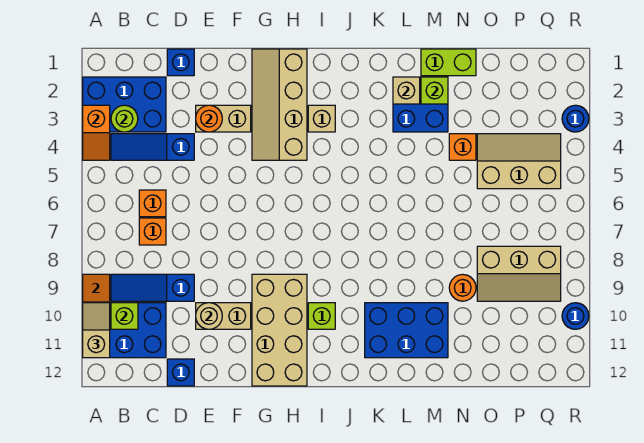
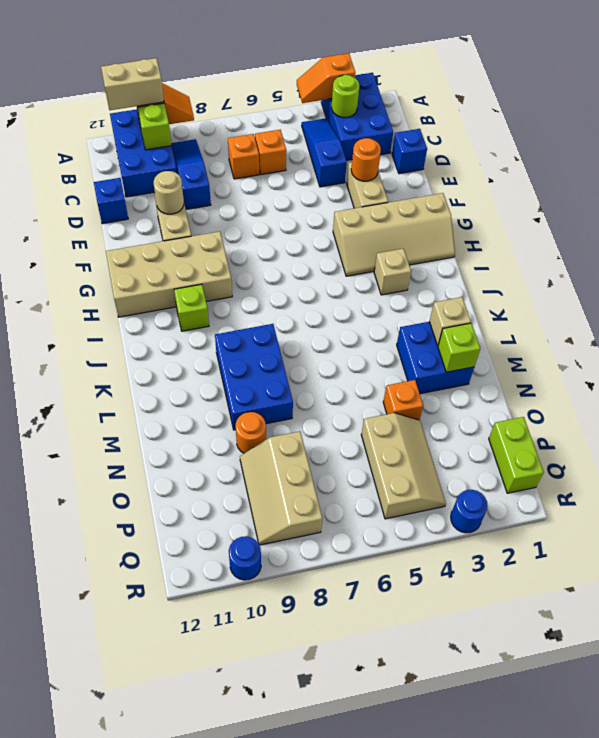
tan 1x2 slope [83,303,110,358] -> tan 1x2 brick [101,58,164,110]
tan 2x4 slope [252,49,307,160] -> tan 2x4 slope turned to [333,193,455,276]
blue 2x3 brick [365,303,448,358] -> blue 2x3 brick moved to [215,324,293,430]
lime 1x2 brick [421,49,476,76] -> lime 1x2 brick moved to [489,417,544,493]

